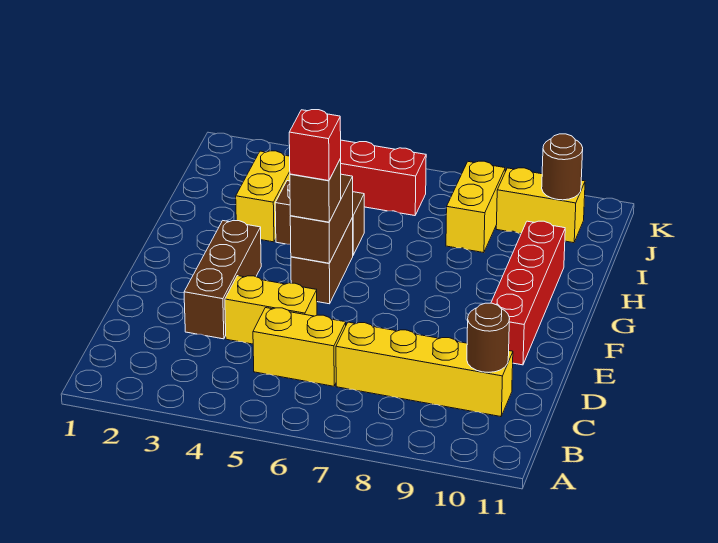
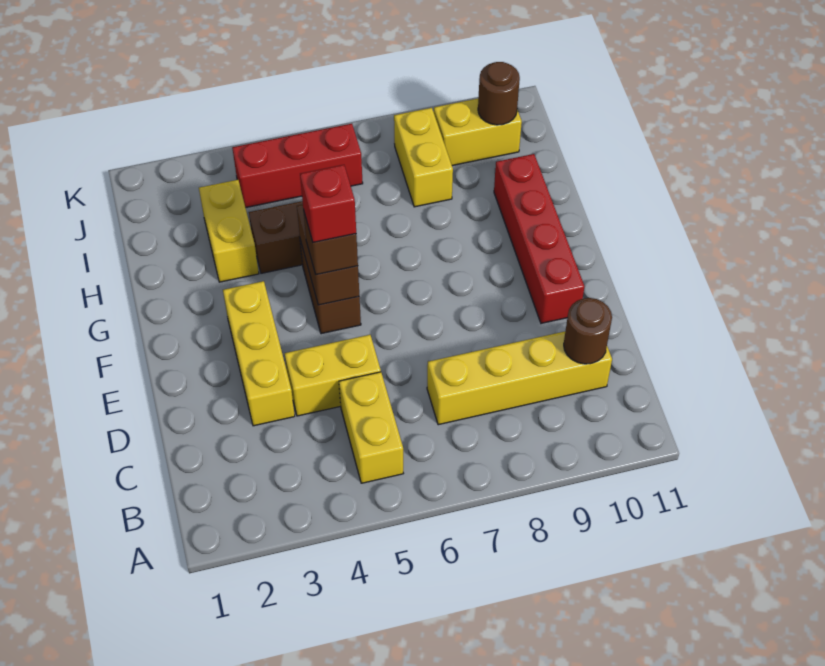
yellow 1x2 brick [253,308,346,386] -> yellow 1x2 brick turned to [339,372,403,483]
brown 1x3 brick [184,221,261,339] -> yellow 1x3 brick [223,281,295,426]

